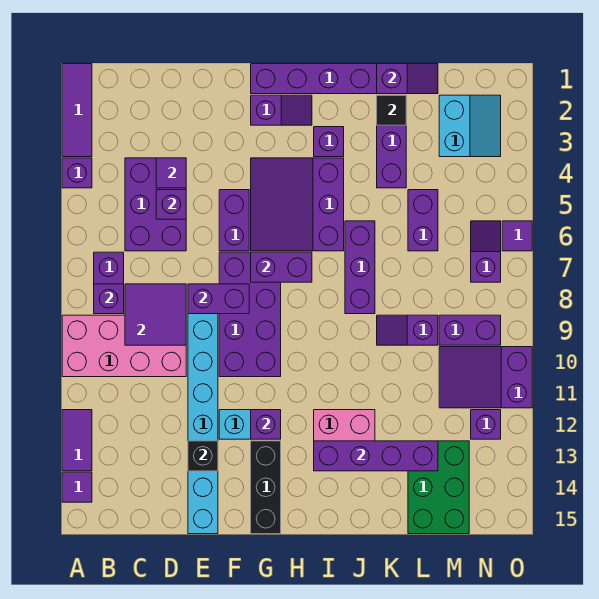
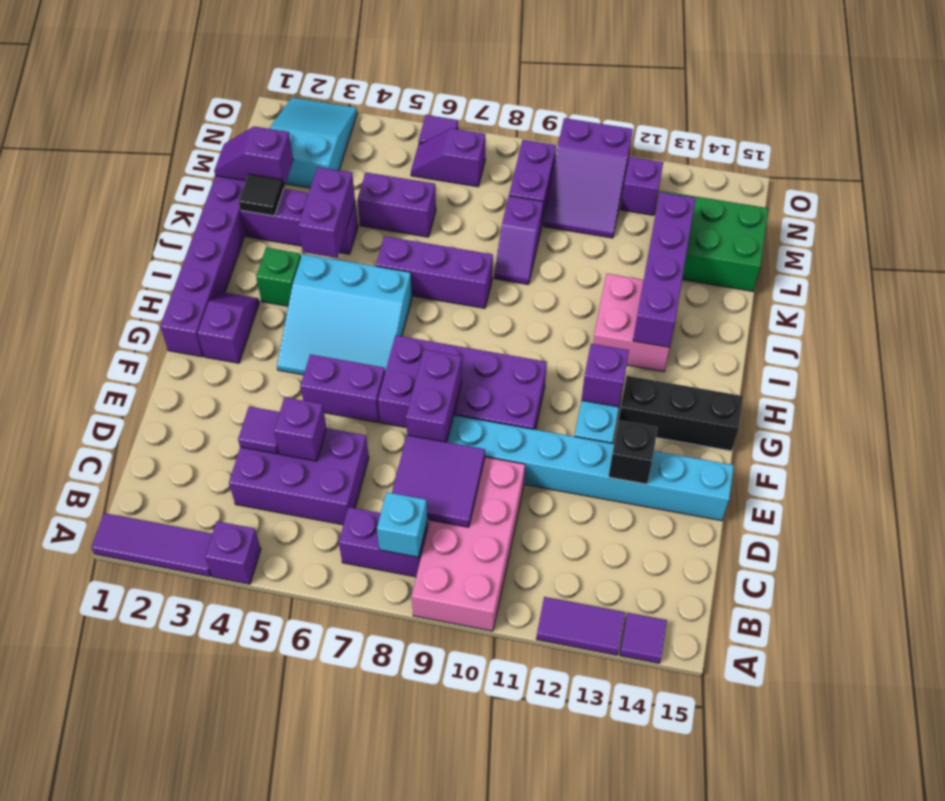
purple 1x1 brick [94,284,124,314] -> cyan 1x1 brick [377,492,428,557]
purple 3x3 slope [251,158,344,251] -> cyan 3x3 slope [277,254,412,375]
purple 1x2 brick [251,252,312,282] -> purple 1x2 brick moved to [298,167,355,258]
purple 1x1 brick [314,127,344,157] -> green 1x1 brick [256,248,301,306]
purple 1x2 slope [377,64,438,94] -> purple 1x2 slope turned to [214,126,293,187]
cyan 2x2 slope [439,95,501,157] -> cyan 2x3 slope [269,98,357,188]

